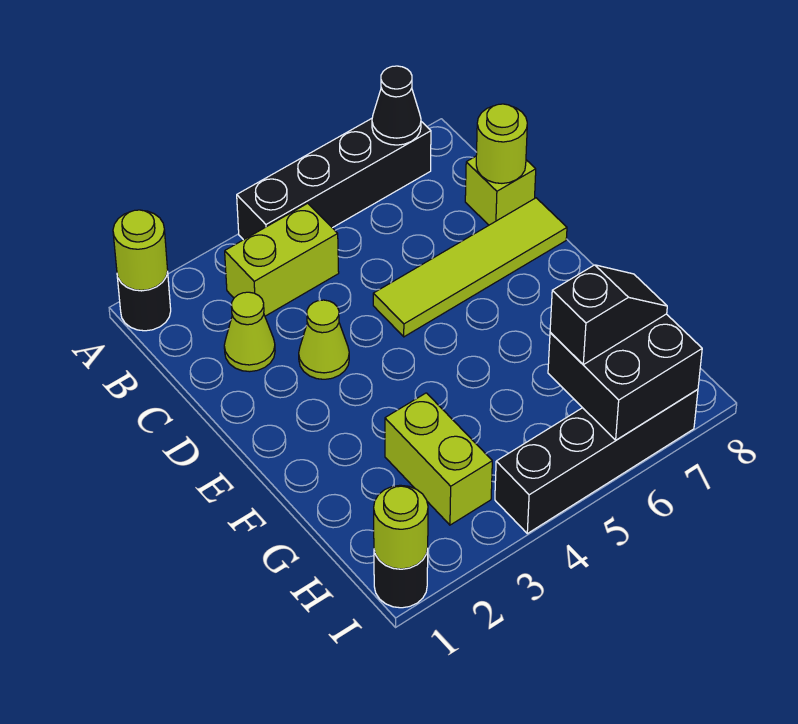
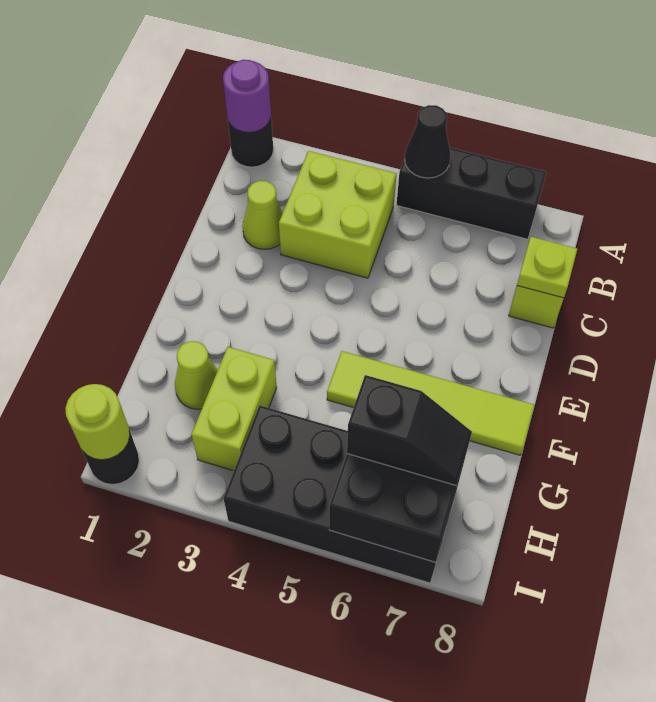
lime 1x1 round brick [113,210,168,290] -> purple 1x1 round brick [223,60,271,133]
black 1x4 brick [237,119,431,240] -> black 1x3 brick [396,148,546,239]
black 1x1 cone [372,66,421,145] -> black 1x1 cone moved to [405,105,450,178]
lime 1x2 brick [225,203,339,316] -> lime 2x2 brick [279,151,396,278]
lime 1x1 round brick [476,104,527,183] -> lime 1x1 plate [517,237,577,298]
lime 1x1 cone [299,300,349,379] -> lime 1x1 cone moved to [175,341,218,409]
lime 1x4 tile [373,198,567,337] -> lime 1x4 tile moved to [327,351,534,455]
black 1x4 brick [495,389,698,533] -> black 2x4 brick [223,405,459,583]

